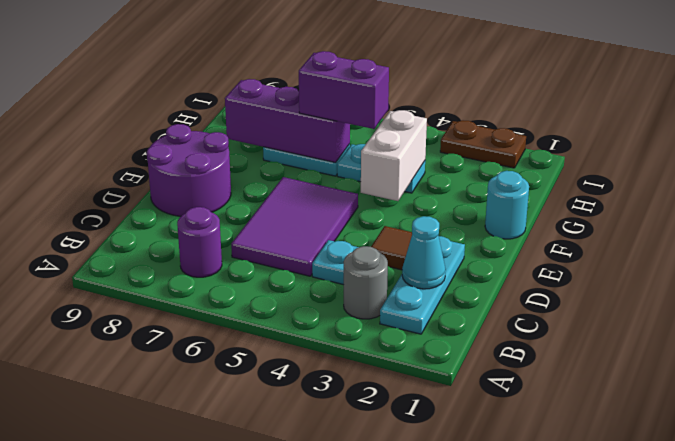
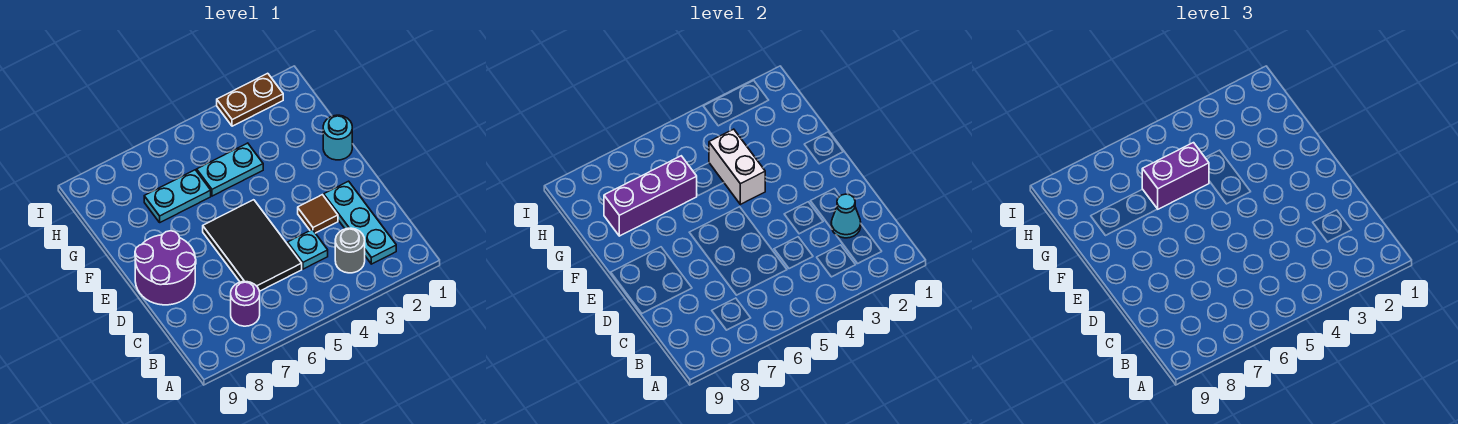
purple 2x3 tile [231,177,358,276] -> black 2x3 tile [203,200,302,291]

